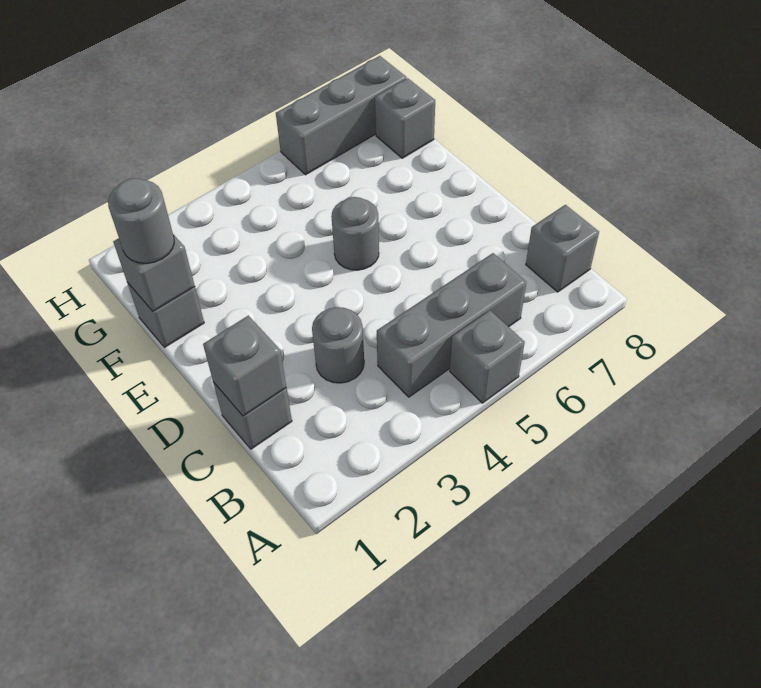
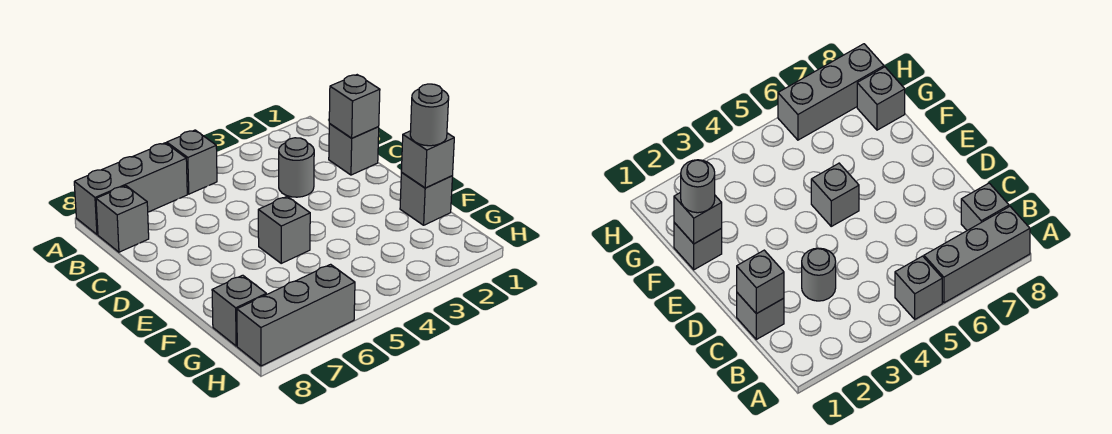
grey 1x3 brick [377,253,526,397] -> grey 1x3 brick moved to [74,143,187,234]
grey 1x1 round brick [331,197,379,270] -> grey 1x1 brick [258,196,310,263]

